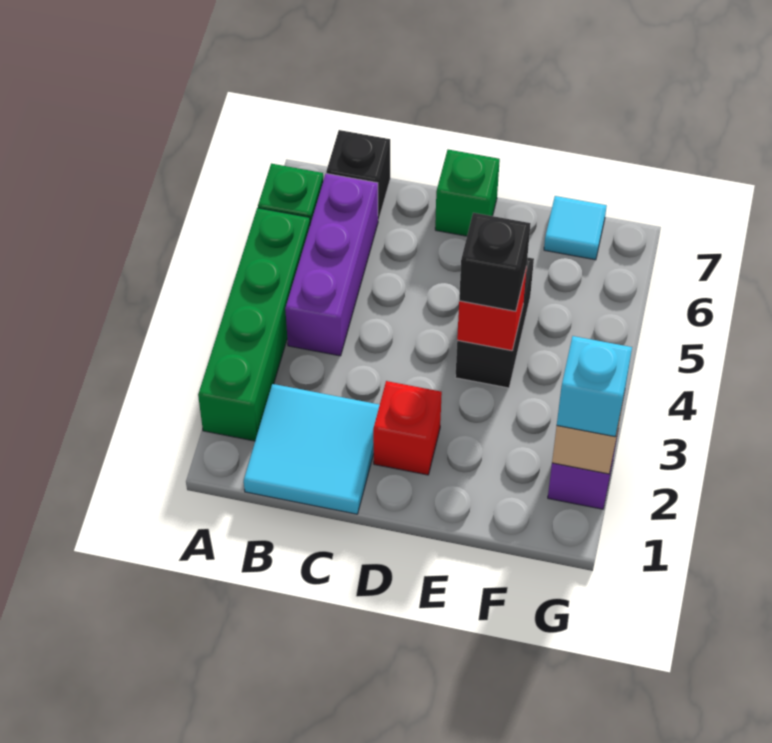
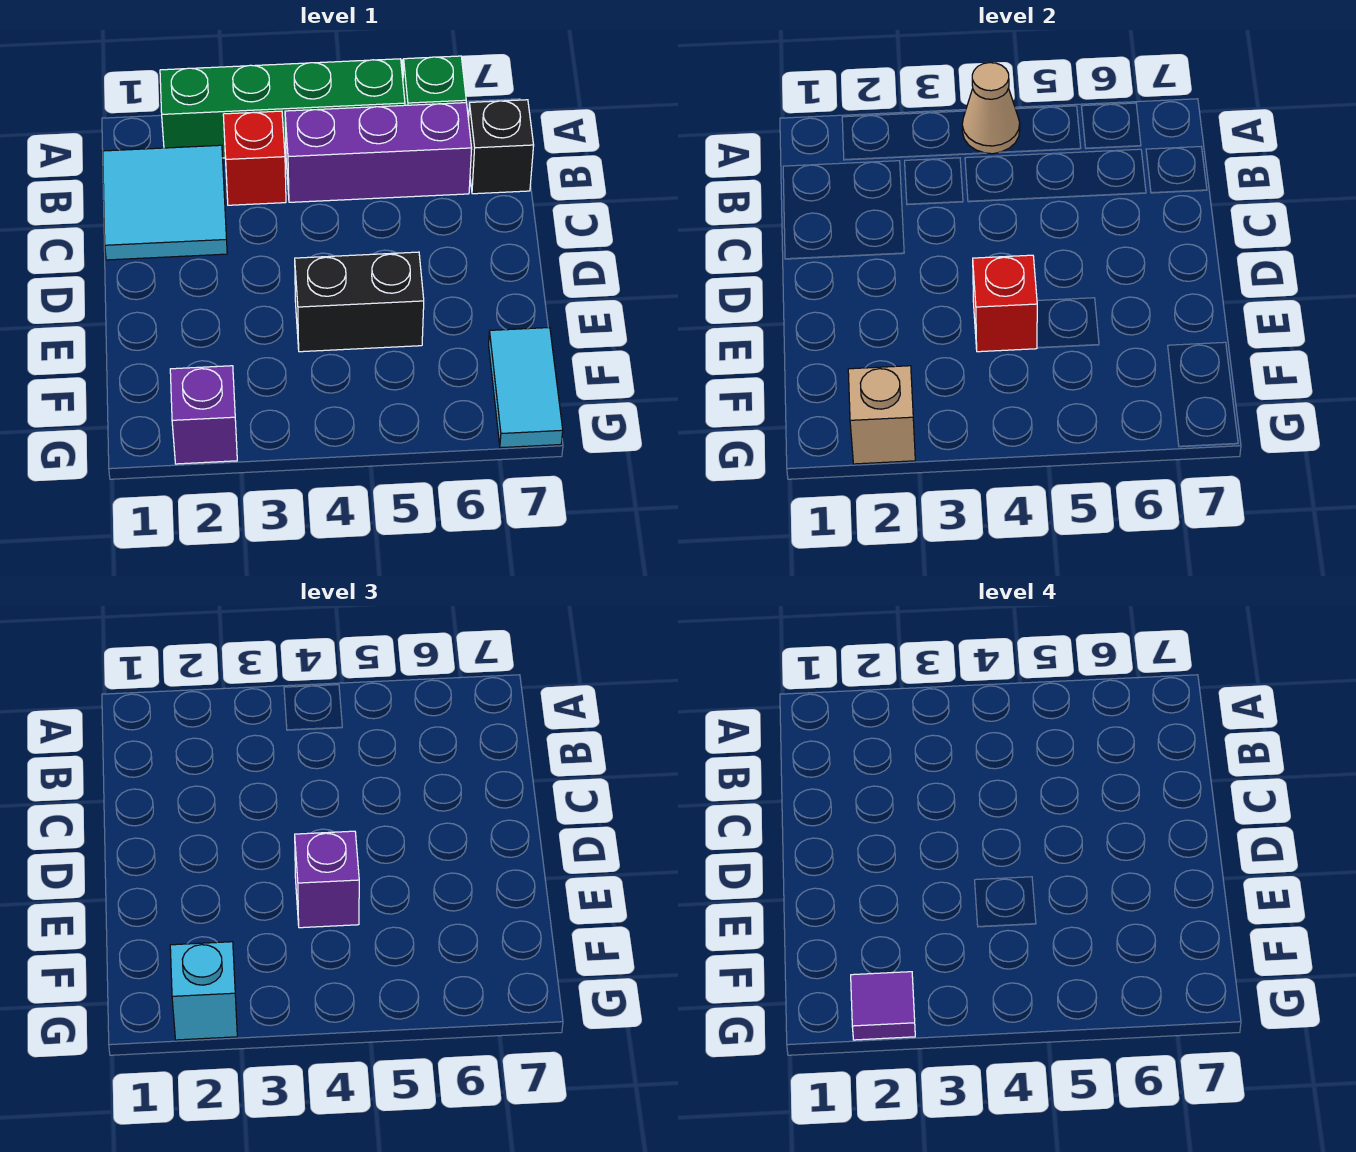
none -> tan 1x1 cone [962,63,1020,154]
red 1x1 brick [373,381,442,475] -> red 1x1 brick moved to [223,111,286,205]
green 1x1 brick [435,150,500,236] -> none
black 1x1 brick [459,213,531,311] -> purple 1x1 brick [295,831,359,928]
cyan 1x1 tile [544,196,607,260] -> cyan 1x2 tile [489,328,563,448]
none -> purple 1x1 tile [851,972,915,1040]

